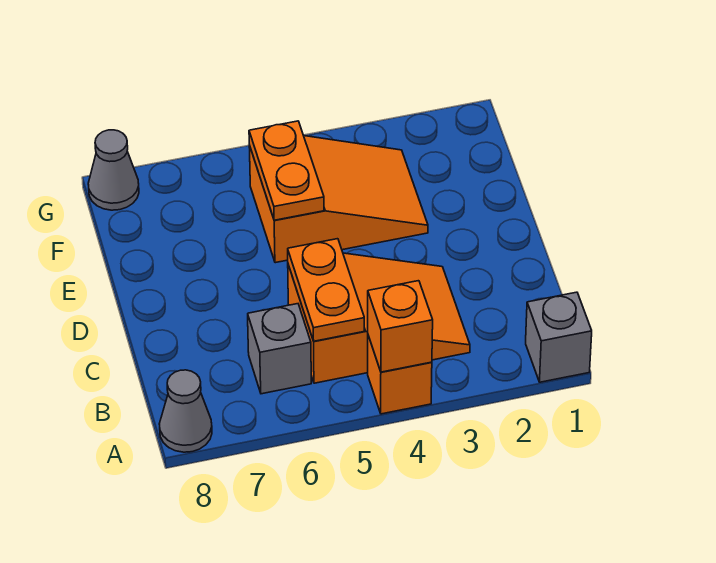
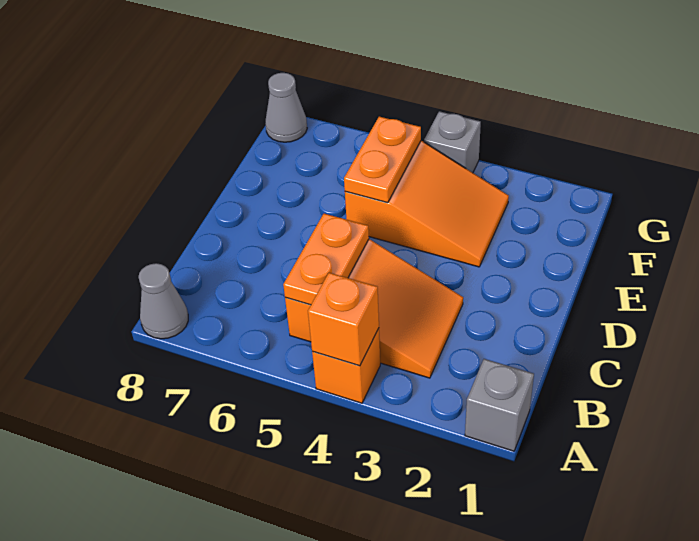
grey 1x1 brick [248,304,311,394] -> grey 1x1 brick moved to [424,111,481,173]

